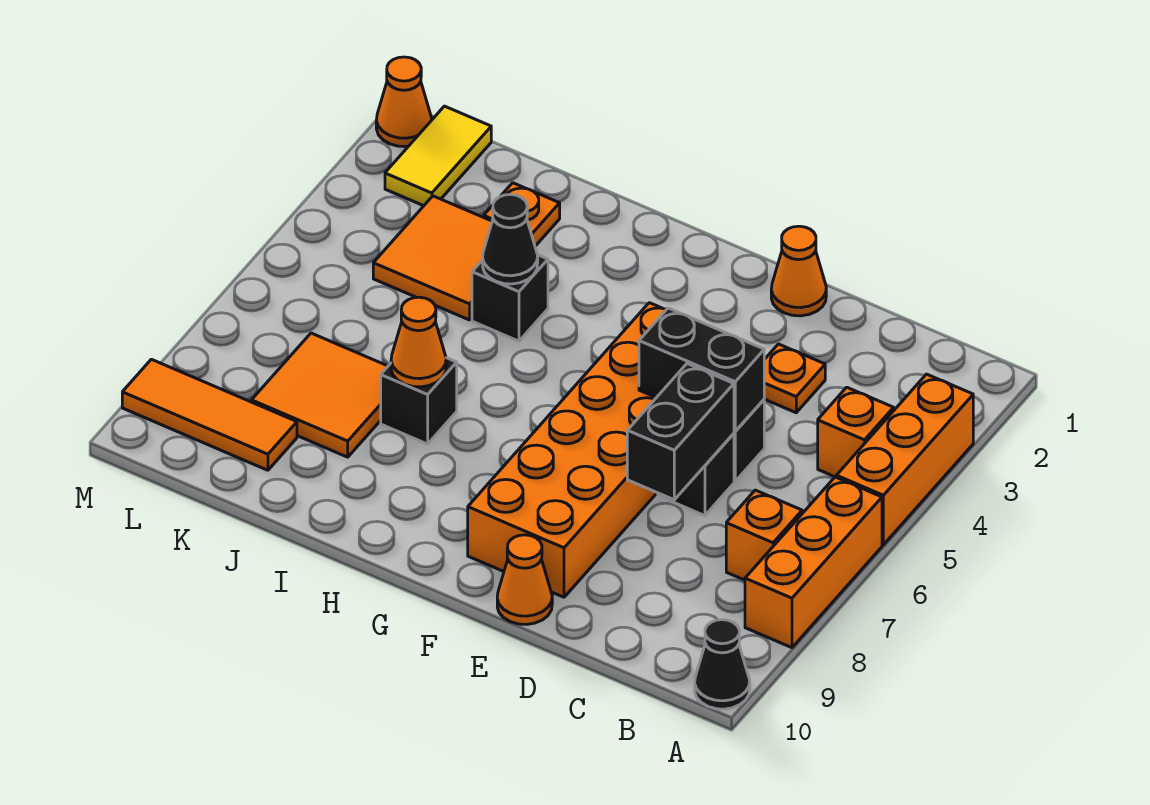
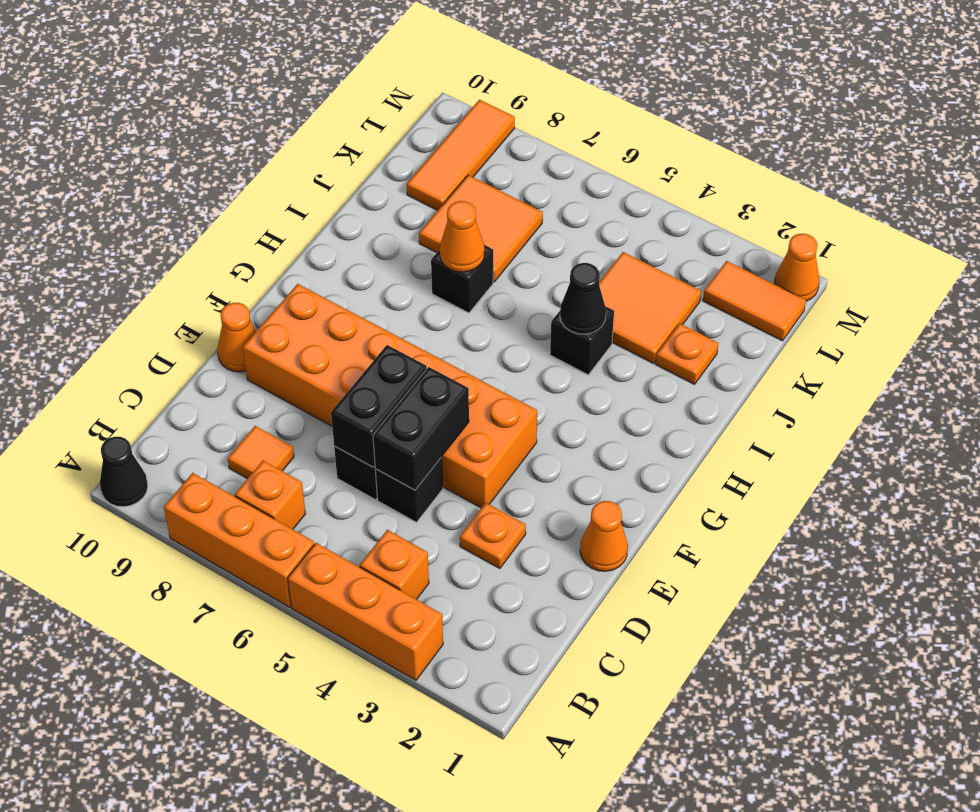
none -> orange 1x1 tile [228,426,294,479]
black 1x2 brick [627,364,734,500] -> black 1x2 brick turned to [331,345,427,467]
yellow 1x2 tile [385,106,491,206] -> orange 1x2 tile [703,261,806,341]

